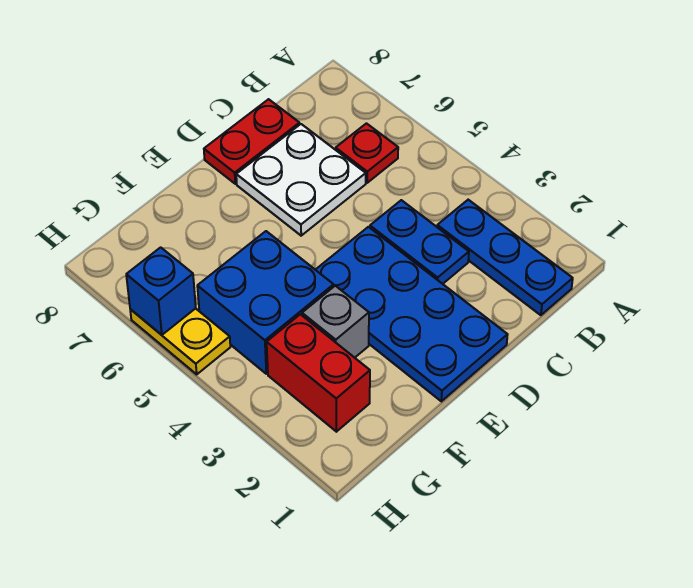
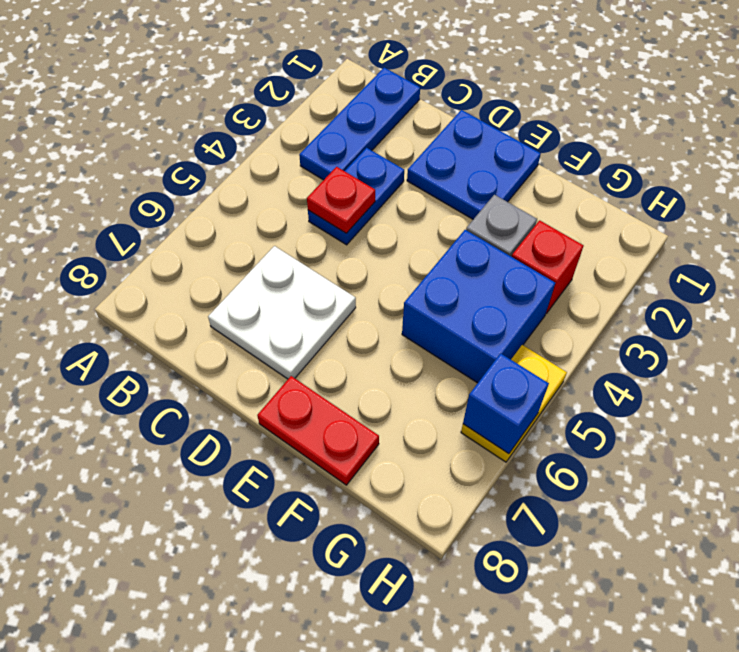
red 1x1 plate [336,123,398,183] -> red 1x1 plate moved to [307,167,375,233]
red 1x2 plate [204,99,300,184] -> red 1x2 plate moved to [257,376,379,485]
blue 2x4 plate [316,227,508,401] -> blue 2x2 plate [407,110,541,219]
red 1x2 brick [267,314,370,432] -> red 1x1 brick [512,220,584,314]

